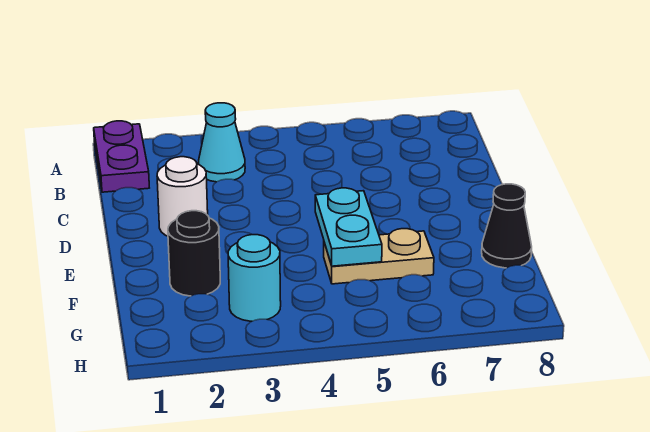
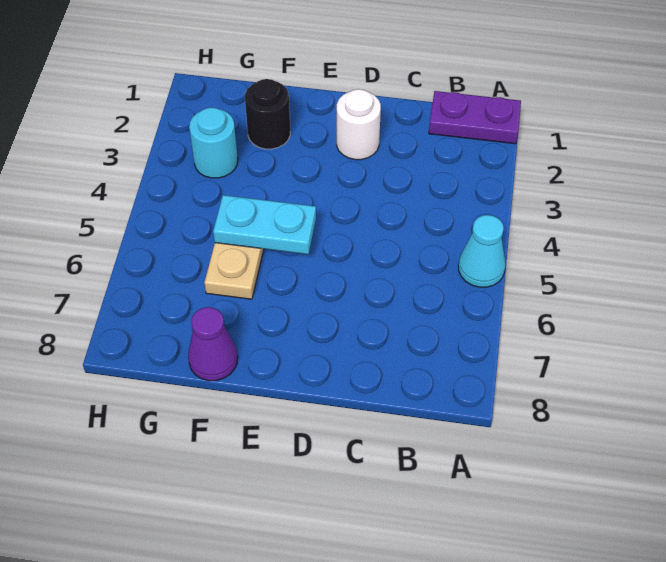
cyan 1x1 cone [198,103,245,182] -> cyan 1x1 cone moved to [458,215,506,287]
black 1x1 cone [482,184,532,268] -> purple 1x1 cone [188,307,238,381]

